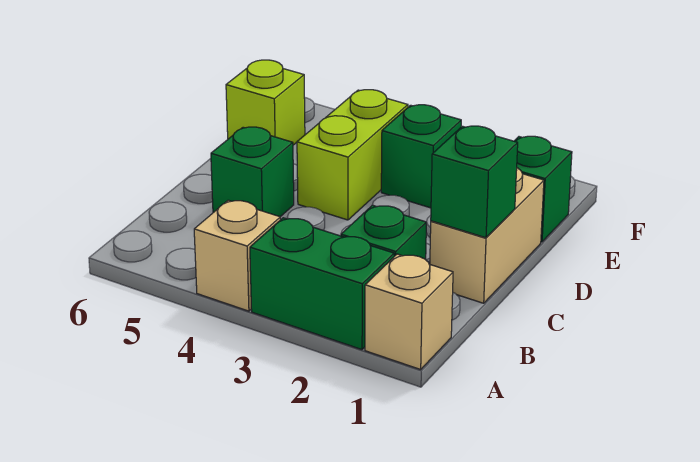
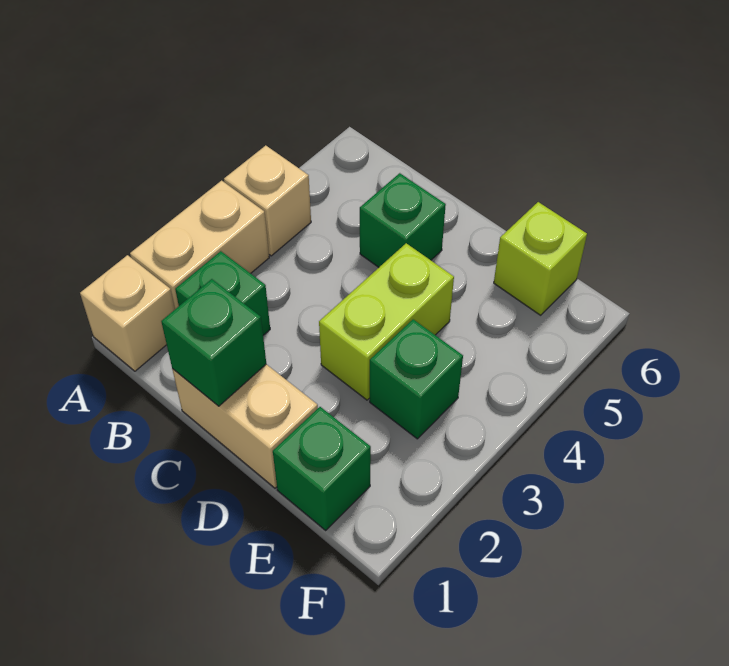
green 1x2 brick [250,218,394,350] -> tan 1x2 brick [130,181,269,309]
lime 1x2 brick [297,90,408,220] -> lime 1x2 brick turned to [319,243,454,400]

